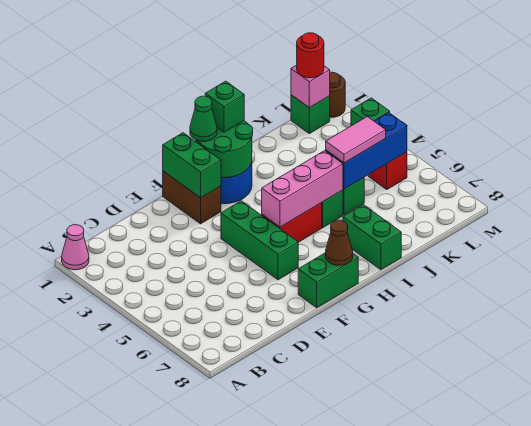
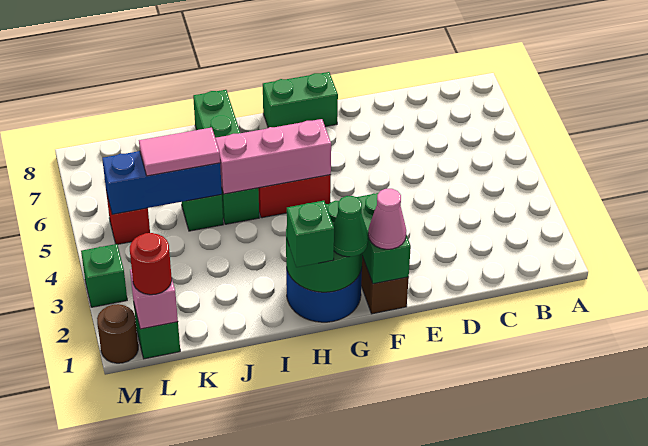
pink 1x1 cone [62,225,89,270] -> pink 1x1 cone moved to [368,189,406,249]
green 1x3 brick [221,201,298,280] -> none
brown 1x1 cone [325,220,353,265] -> none

